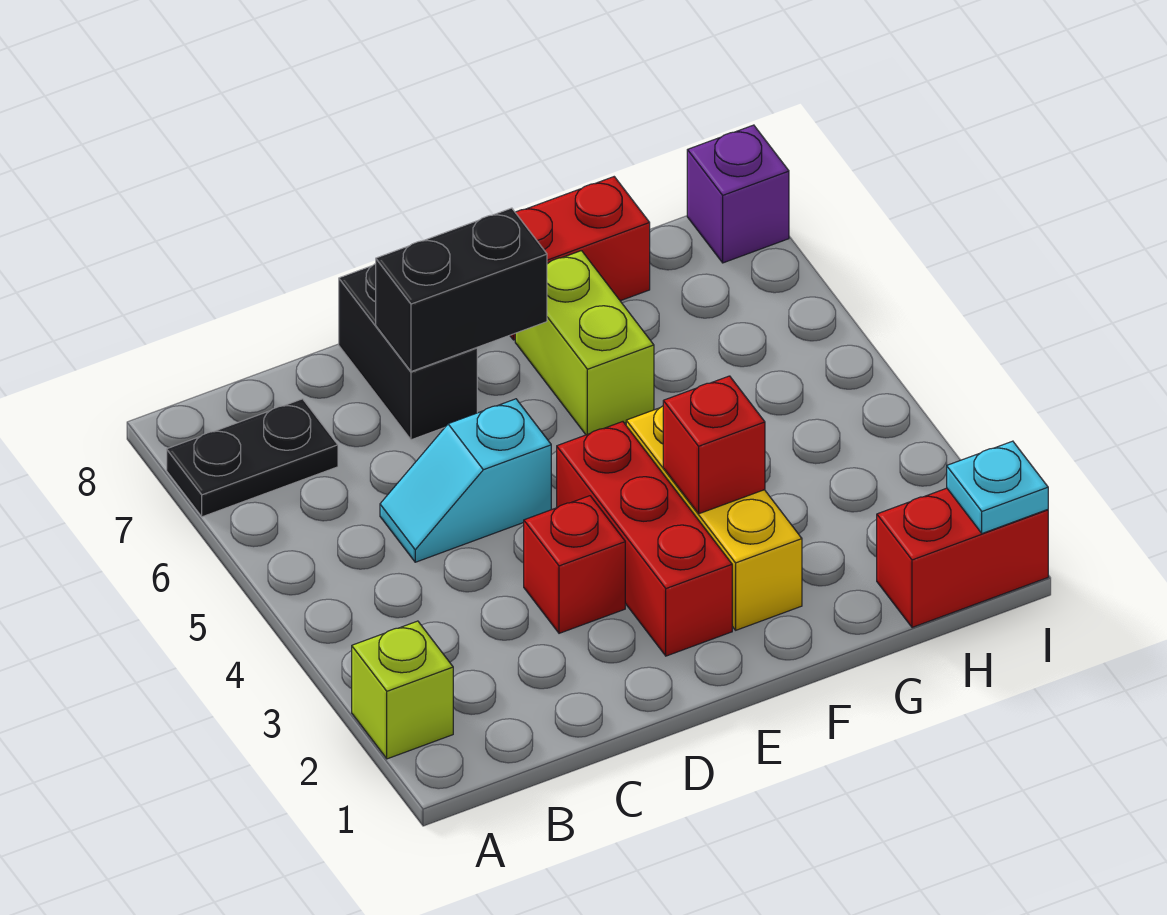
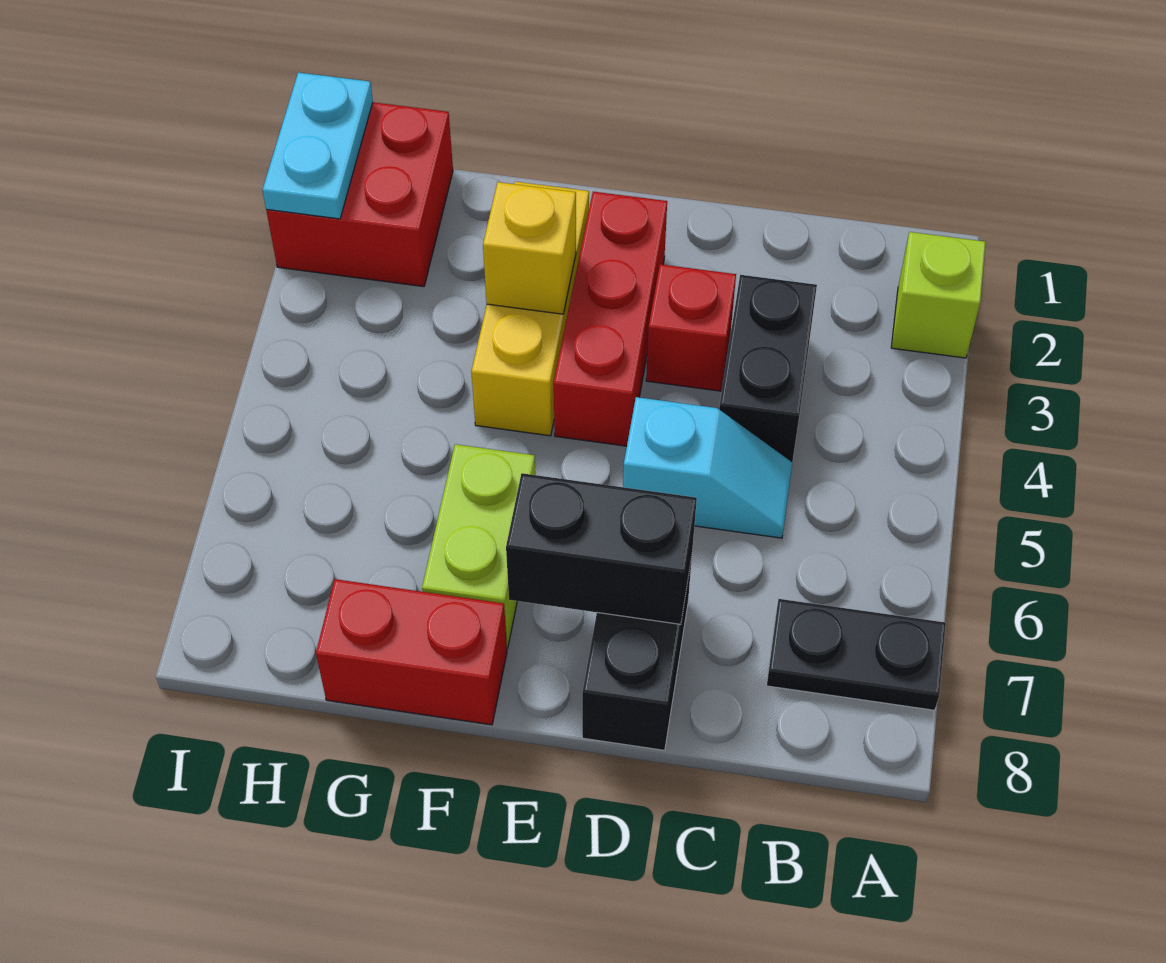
none -> black 1x2 brick [719,275,817,462]
red 1x1 brick [663,376,765,514] -> yellow 1x1 brick [483,182,576,314]
red 1x2 brick [877,488,1048,627] -> red 2x2 brick [266,102,453,287]
cyan 1x1 plate [947,441,1048,533] -> cyan 1x2 plate [262,72,373,219]
purple 1x1 brick [687,125,789,263] -> none

